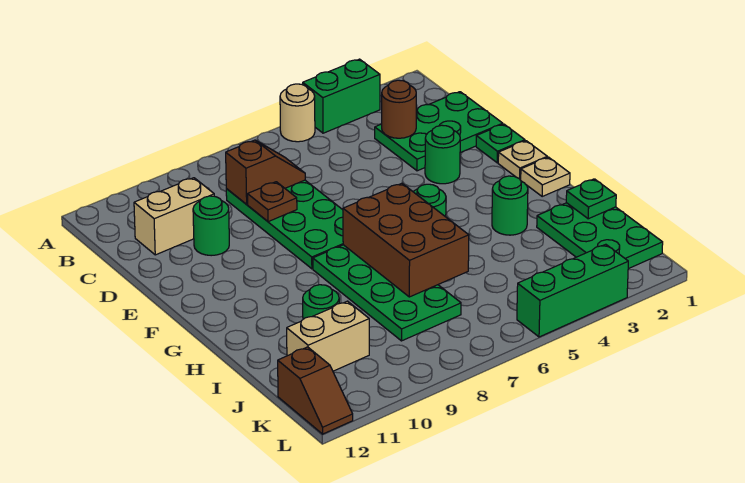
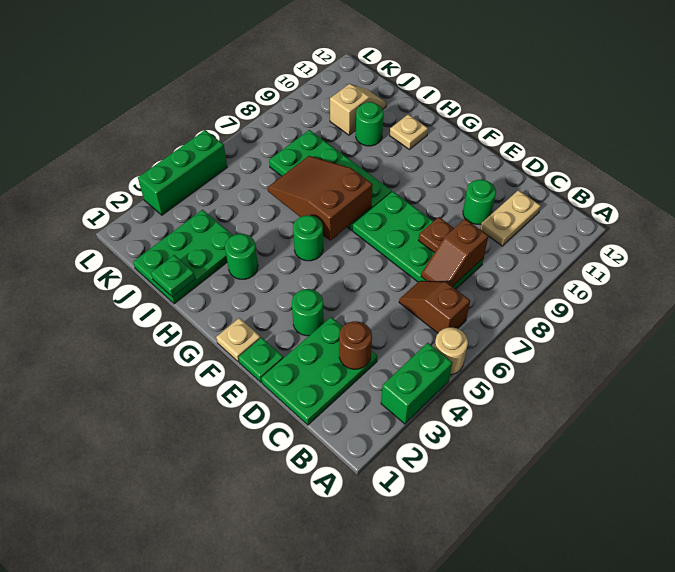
tan 1x2 brick [134,178,214,255] -> tan 1x2 plate [480,190,541,246]
tan 1x1 plate [521,157,570,197] -> tan 1x1 plate moved to [390,114,428,150]
brown 2x3 brick [343,183,469,297] -> brown 2x3 slope [268,156,373,240]
green 2x3 plate [537,203,663,269] -> green 2x3 plate turned to [133,210,233,304]
tan 1x2 brick [287,301,369,371] -> tan 1x2 slope [330,84,386,135]
brown 1x2 slope [278,347,353,434] -> brown 1x2 slope moved to [399,281,470,333]

